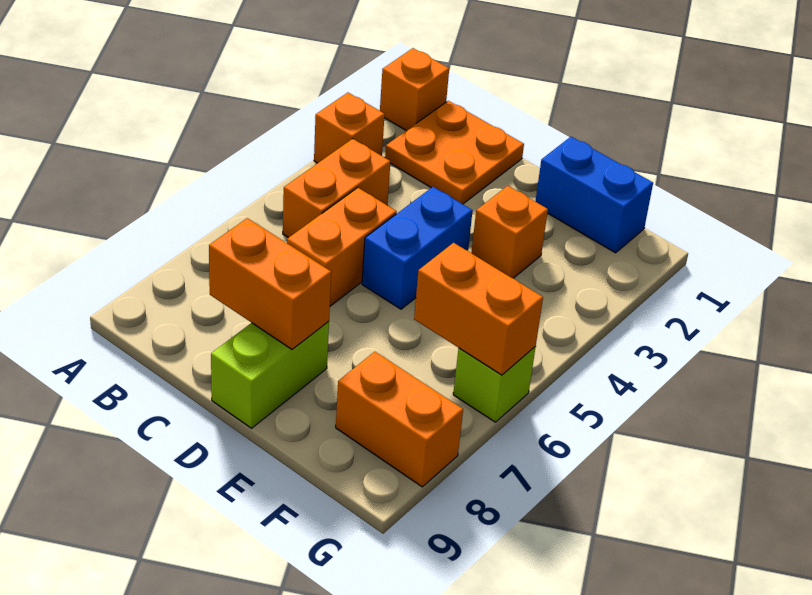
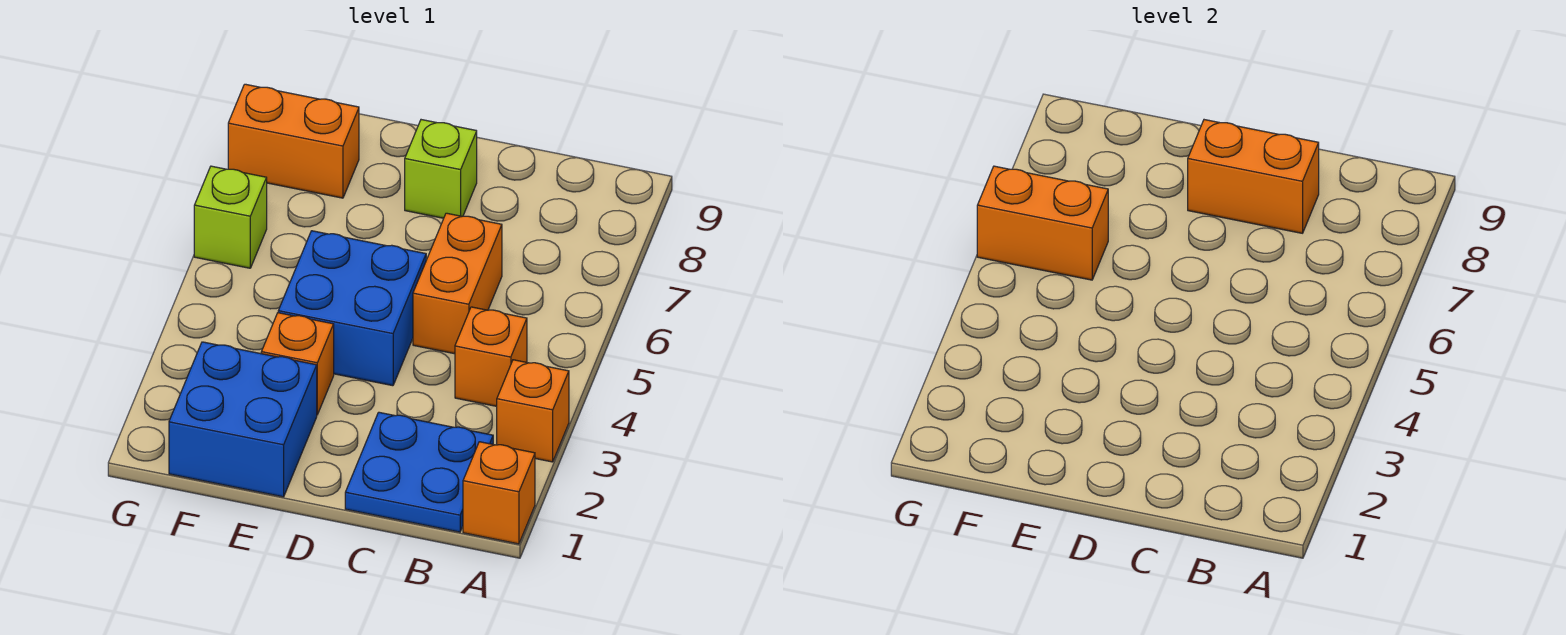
orange 2x2 plate [385,101,524,204] -> blue 2x2 plate [345,412,493,532]
orange 1x2 brick [283,139,390,238] -> orange 1x1 brick [455,307,527,406]
blue 1x2 brick [362,187,473,309] -> blue 2x2 brick [278,231,426,386]
lime 1x2 brick [211,321,329,428] -> lime 1x1 brick [405,120,477,218]
blue 1x2 brick [535,137,653,253] -> blue 2x2 brick [169,342,317,497]

